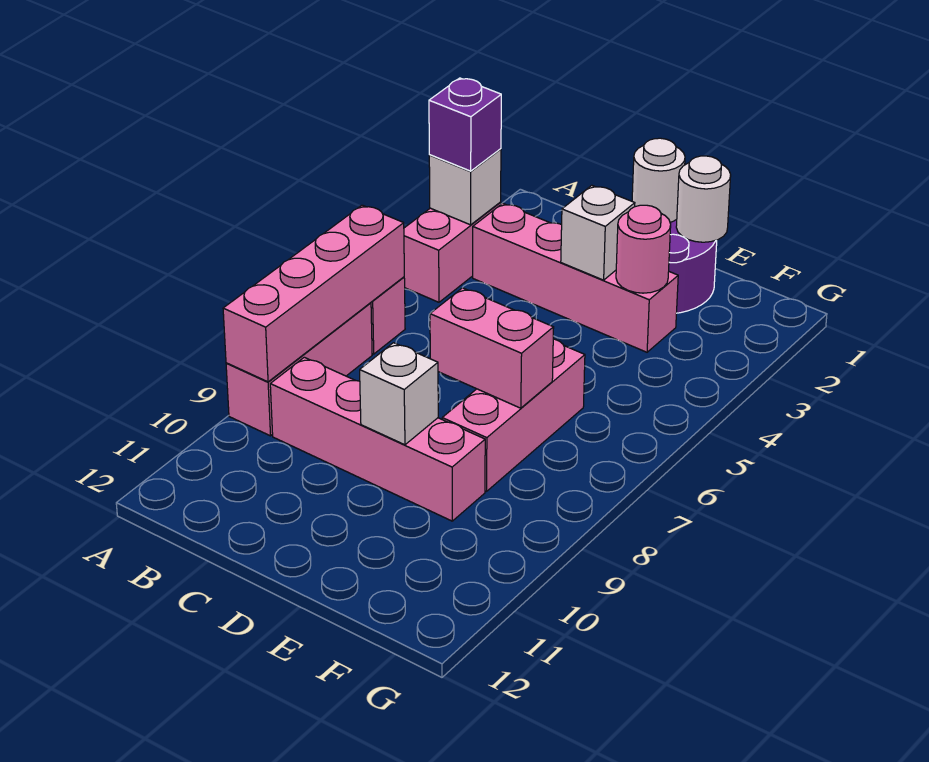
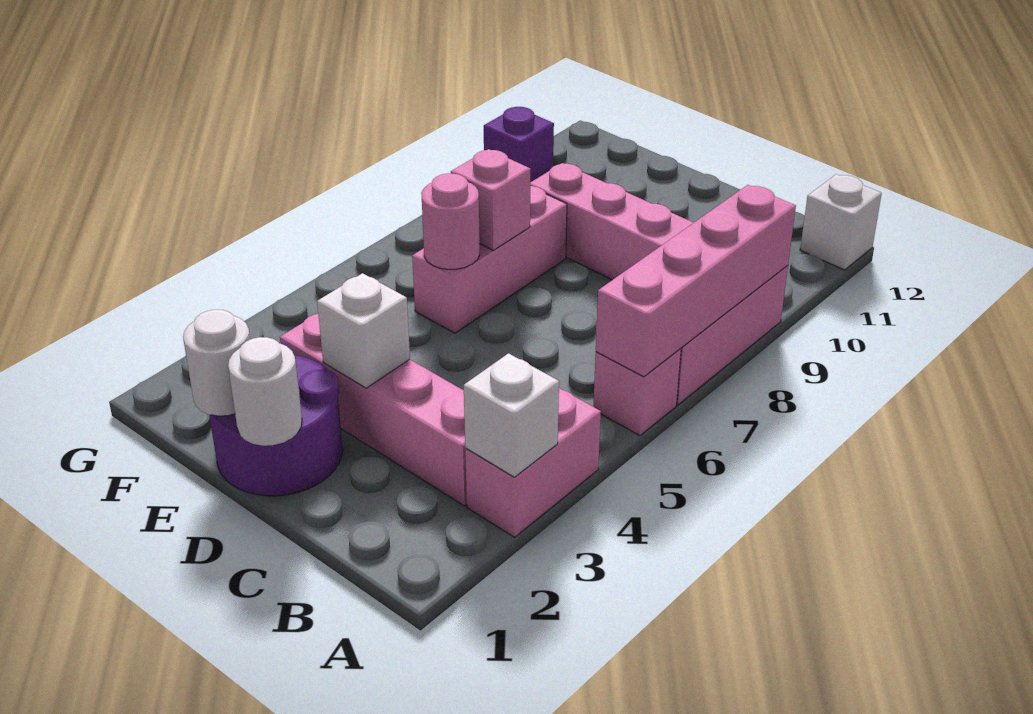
purple 1x1 brick [429,78,501,171] -> purple 1x1 brick moved to [484,107,554,182]
pink 1x2 brick [430,288,554,408] -> pink 1x1 brick [451,149,531,250]
white 1x1 brick [360,343,438,445] -> white 1x1 brick moved to [800,174,882,270]
pink 1x1 round brick [616,205,671,293] -> pink 1x1 round brick moved to [421,173,480,269]

